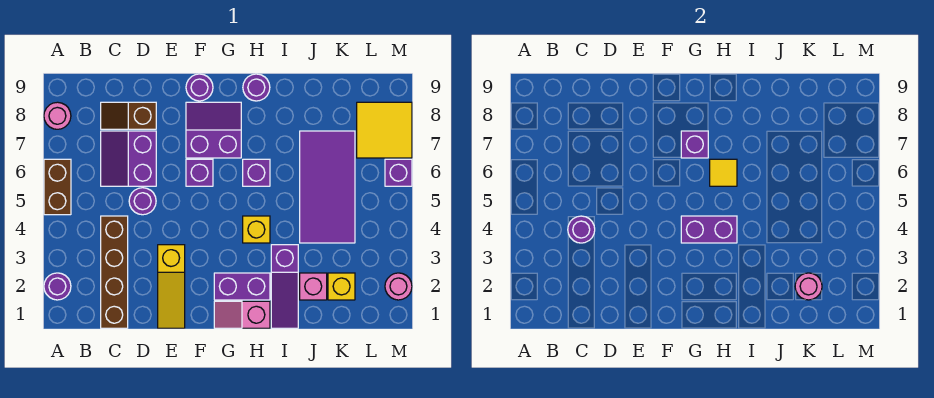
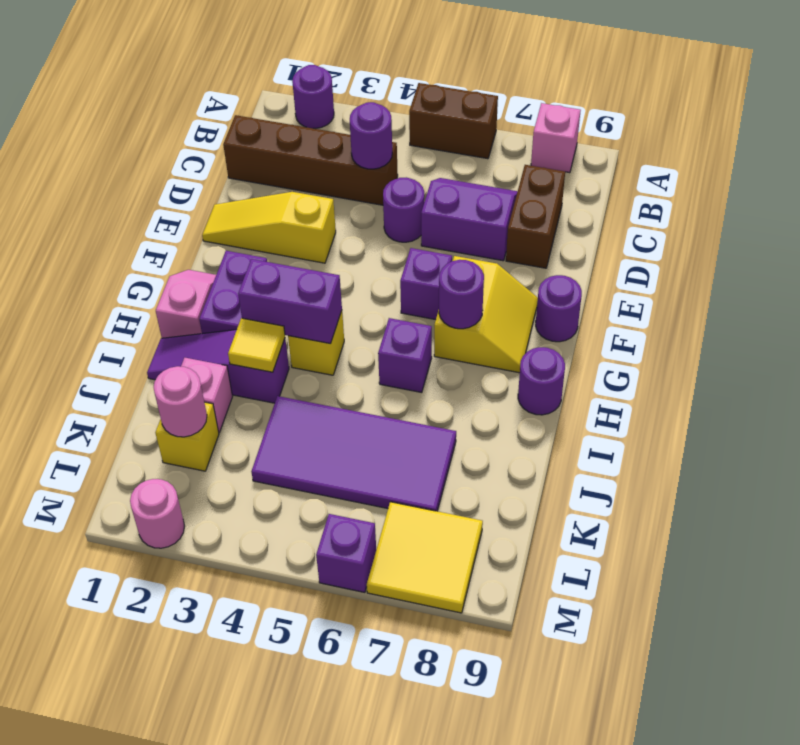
pink 1x1 round brick [44,102,71,129] -> pink 1x1 brick [531,103,581,173]
brown 1x2 slope [101,102,156,129] -> brown 1x2 brick [506,165,565,268]
purple 2x2 slope [186,102,241,158] -> yellow 2x2 slope [434,256,538,373]
purple 1x2 brick [681,216,737,243] -> purple 1x2 brick turned to [238,259,342,344]
purple 1x1 brick [681,131,708,158] -> purple 1x1 round brick [439,260,484,329]
yellow 1x1 tile [710,159,737,186] -> yellow 1x1 tile moved to [228,318,285,372]

